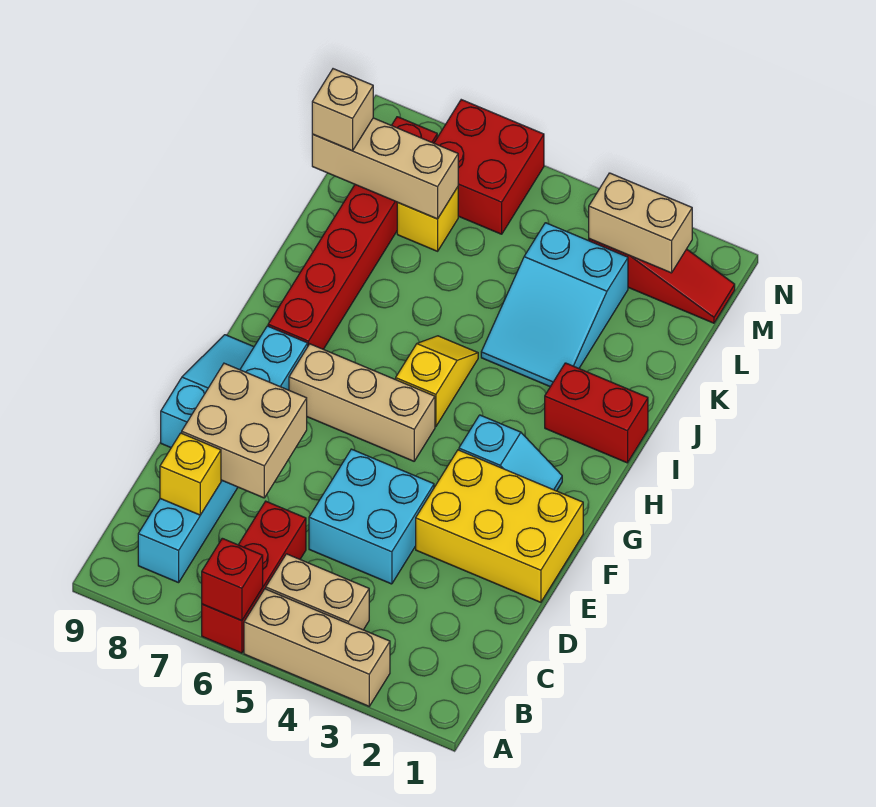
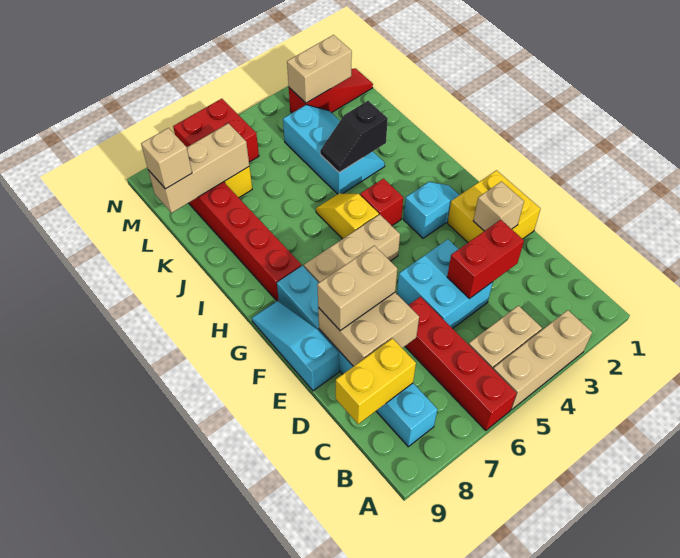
red 1x3 brick [202,501,306,653] -> red 1x4 brick [405,297,516,431]
red 1x1 brick [202,538,263,621] -> red 1x1 brick moved to [360,179,403,226]
yellow 1x1 brick [160,433,221,515] -> yellow 1x2 brick [336,338,416,424]
yellow 2x3 brick [416,450,583,602] -> yellow 2x2 brick [447,170,541,242]
none -> tan 1x1 brick [473,182,524,231]
none -> tan 1x2 brick [317,246,397,331]
red 1x2 brick [545,363,648,463] -> red 1x2 brick moved to [447,220,524,298]
cyan 2x3 slope [481,223,628,387] -> cyan 2x3 slope turned to [283,105,385,194]
none -> black 1x2 slope [320,101,388,173]

